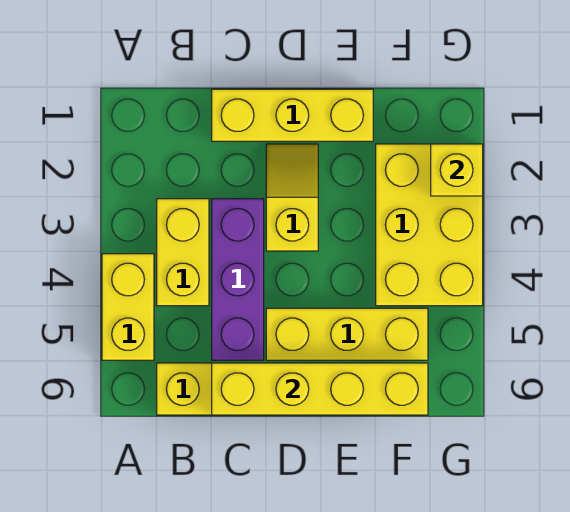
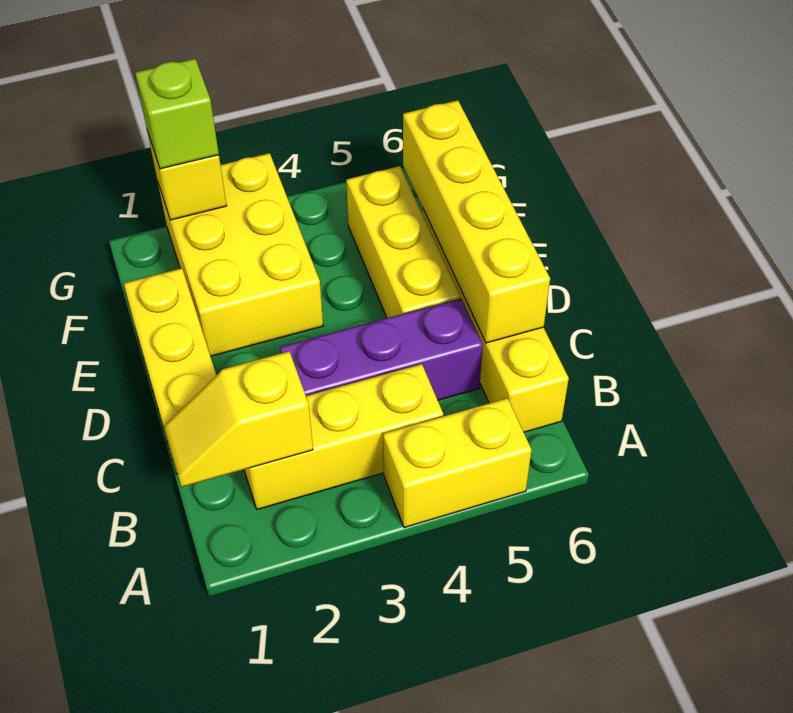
yellow 1x2 brick [157,199,209,306] -> yellow 1x3 brick [244,364,443,510]
yellow 1x2 slope [266,144,318,251] -> yellow 1x2 slope moved to [164,351,313,487]
yellow 2x3 brick [376,144,483,306] -> yellow 2x3 brick turned to [158,153,323,356]
none -> lime 1x1 brick [135,59,219,169]

